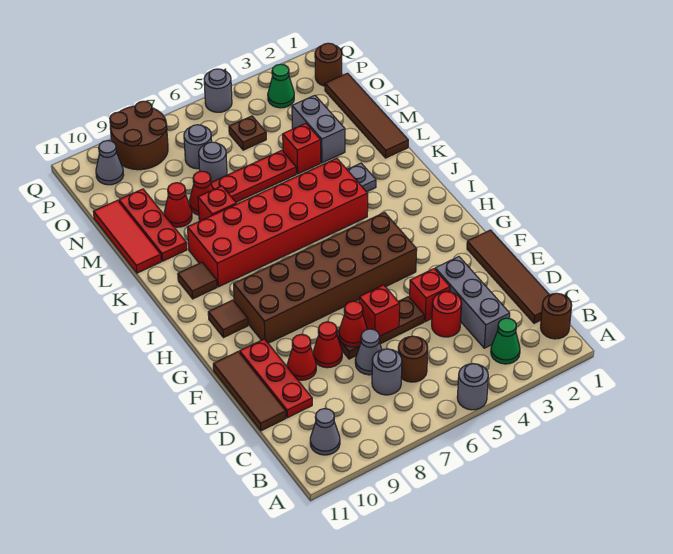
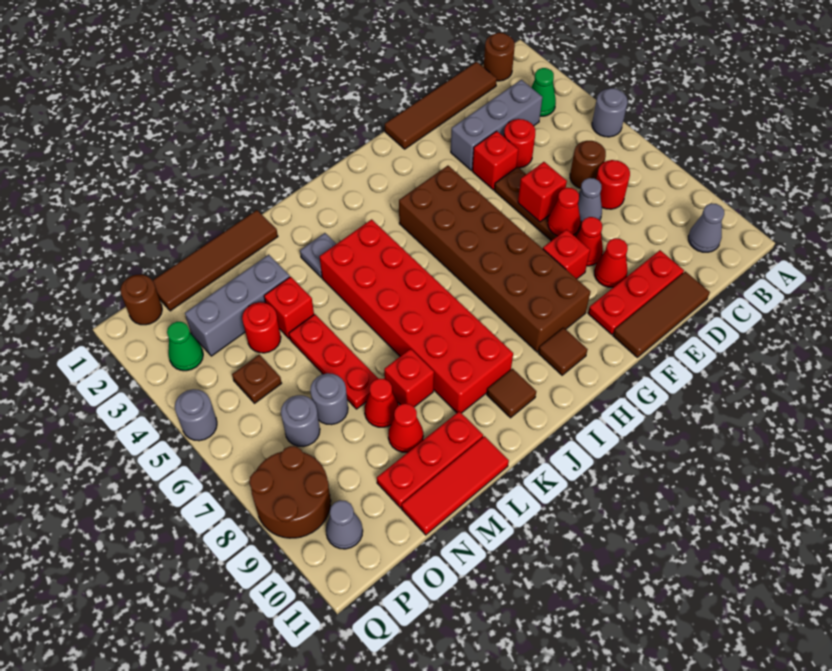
grey 1x1 round brick [372,349,402,395] -> red 1x1 round brick [596,160,630,209]
none -> red 1x1 brick [543,229,590,279]
grey 1x2 brick [292,95,345,163] -> grey 1x3 brick [185,255,290,356]
none -> red 1x1 round brick [242,302,281,353]

